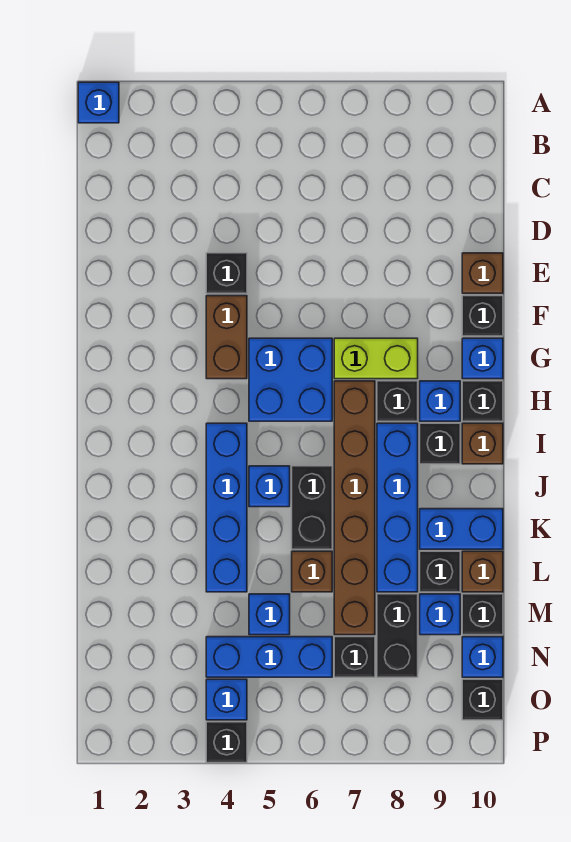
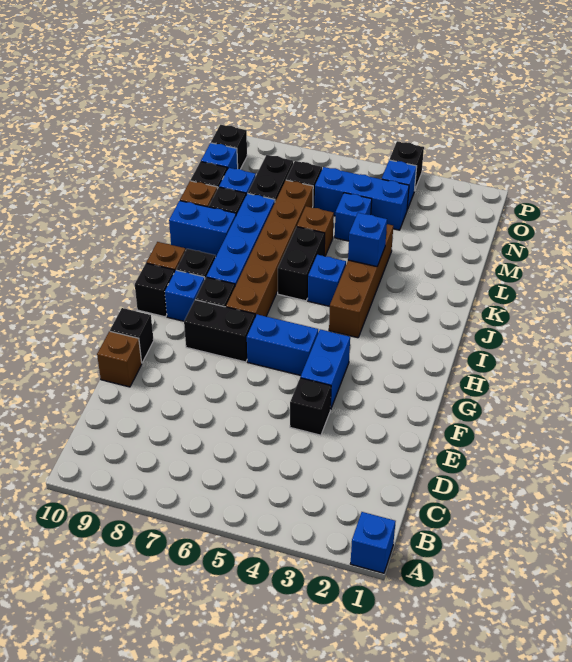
brown 1x2 brick [206,296,247,379] -> blue 1x2 brick [300,329,350,409]
blue 2x2 brick [249,338,332,421] -> blue 1x2 brick [247,314,318,375]
lime 1x2 brick [334,338,418,379] -> black 1x2 brick [184,300,255,362]
blue 1x1 brick [462,338,503,379] -> blue 1x1 brick moved to [348,213,387,267]
blue 1x4 brick [206,423,247,592] -> brown 1x4 brick [329,224,393,338]

